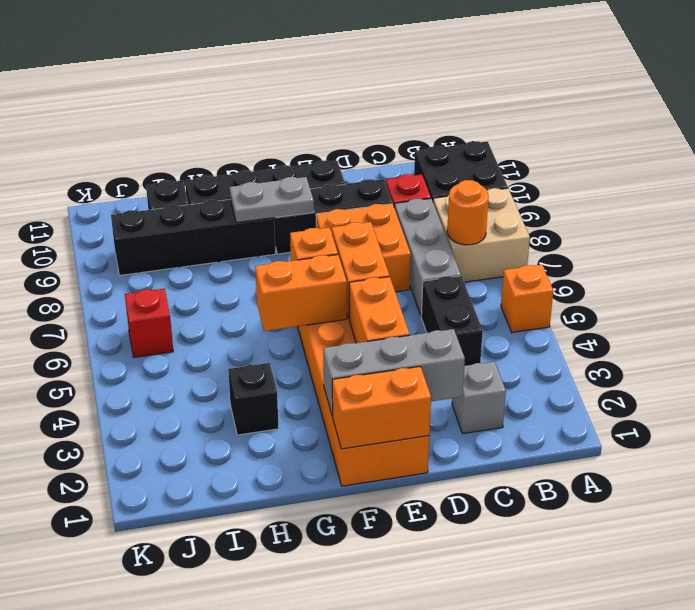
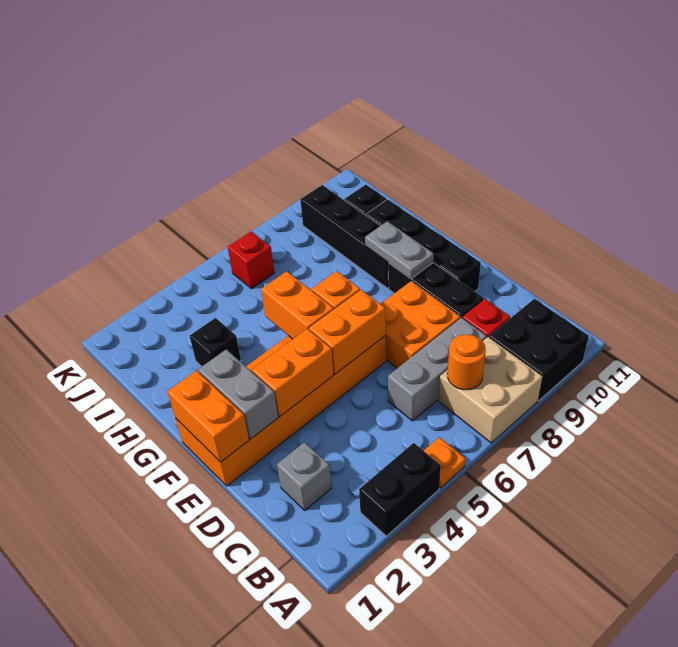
orange 1x1 brick [501,265,553,332] -> orange 1x1 plate [424,437,466,488]
black 1x2 brick [421,276,483,366] -> black 1x2 brick moved to [359,443,441,536]
grey 1x3 brick [323,329,465,416] -> grey 1x2 brick [198,349,278,439]

